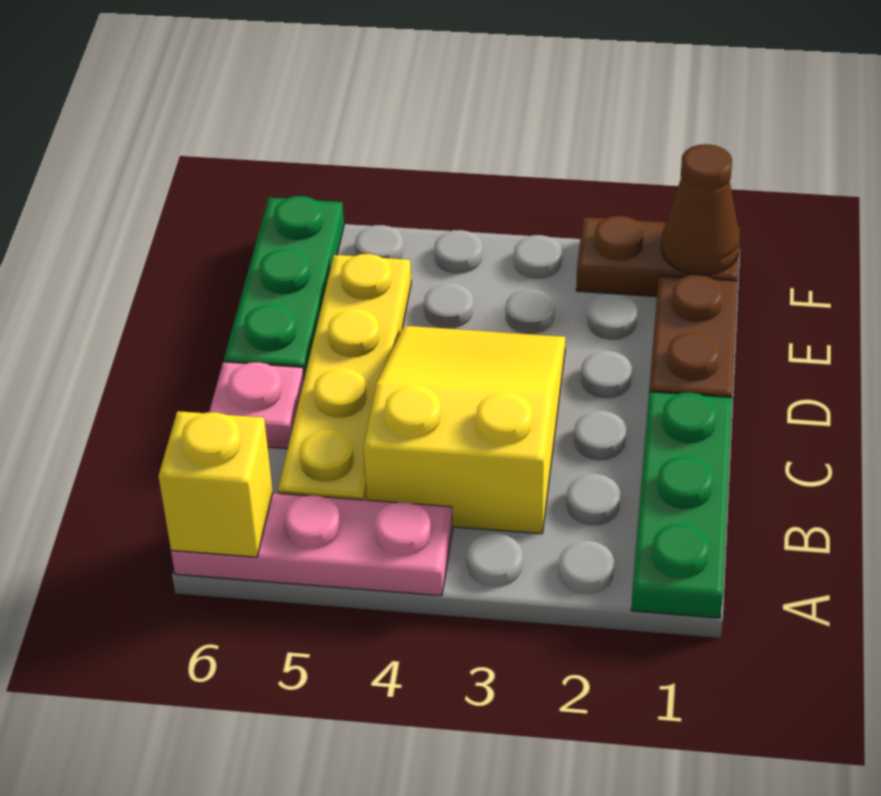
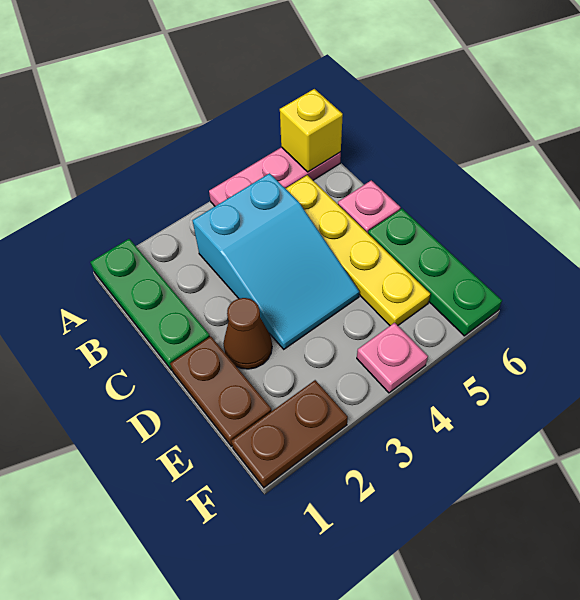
yellow 2x3 slope [363,326,566,534] -> cyan 2x3 slope [193,173,359,349]
brown 1x1 cone [661,144,740,275] -> brown 1x1 cone moved to [223,298,272,369]
none -> pink 1x1 plate [357,323,428,393]

